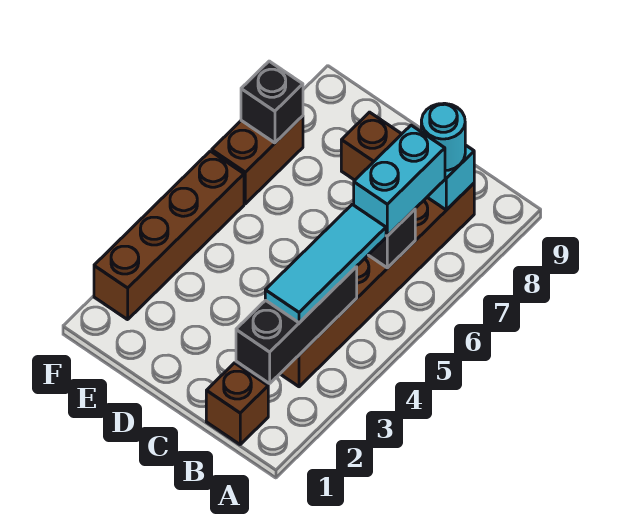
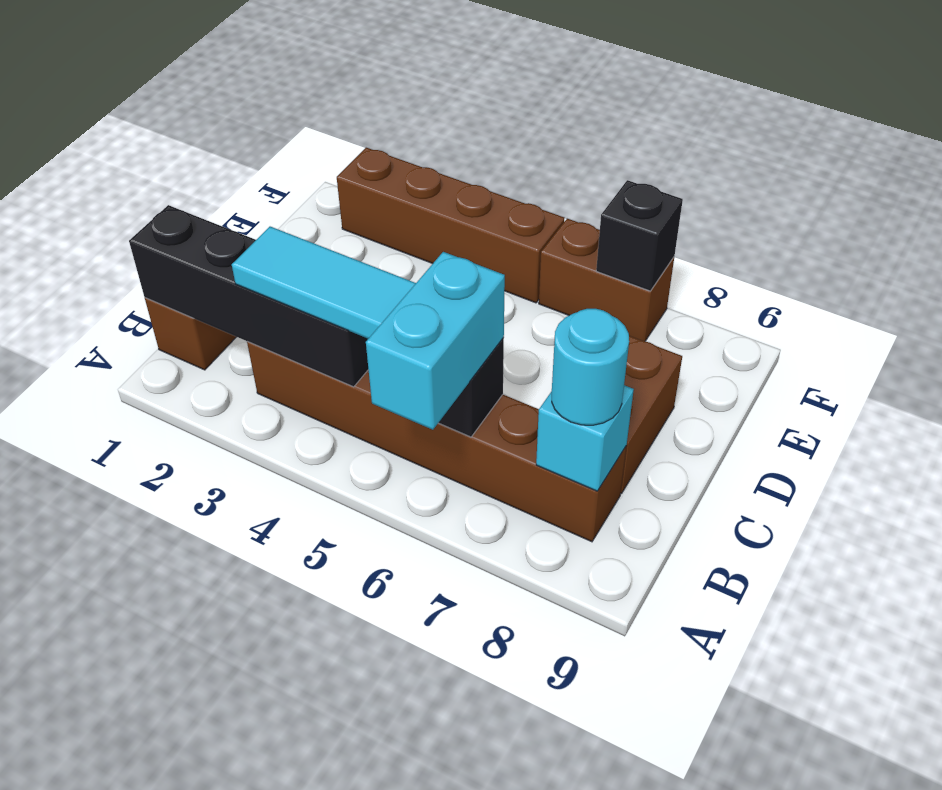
black 1x3 brick [236,267,357,384] -> black 1x4 brick [129,205,368,387]
cyan 1x2 brick [354,125,445,236] -> cyan 1x2 brick turned to [366,252,505,430]

